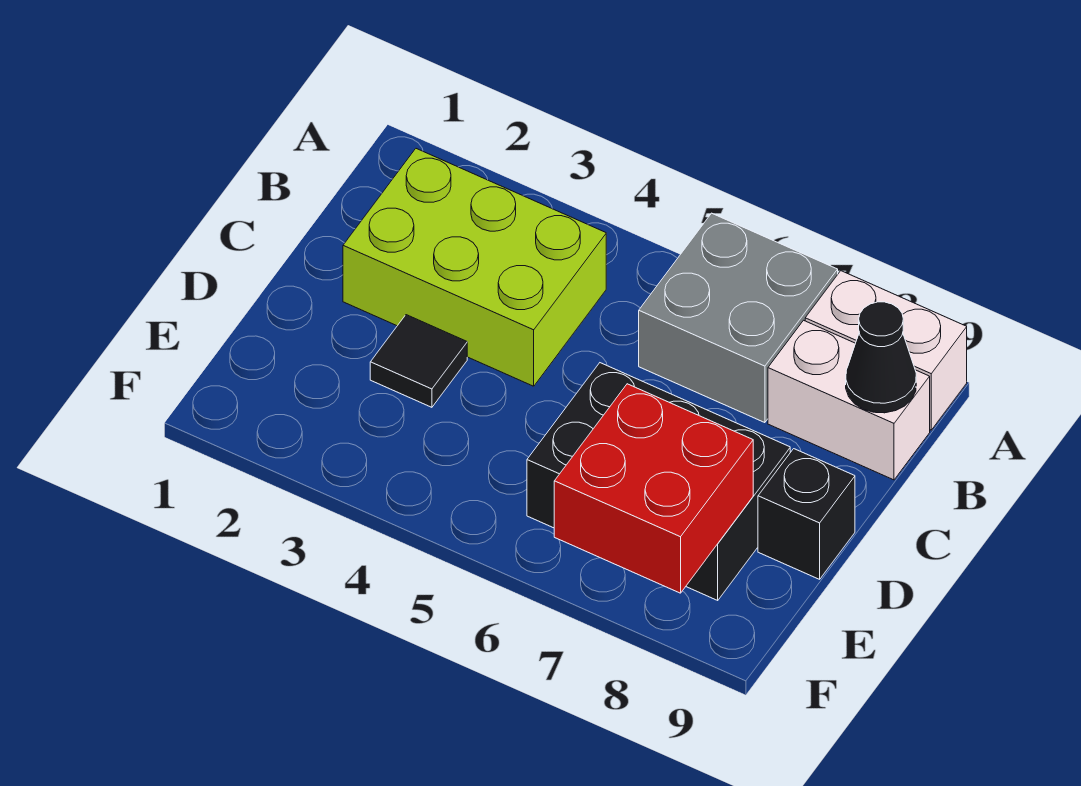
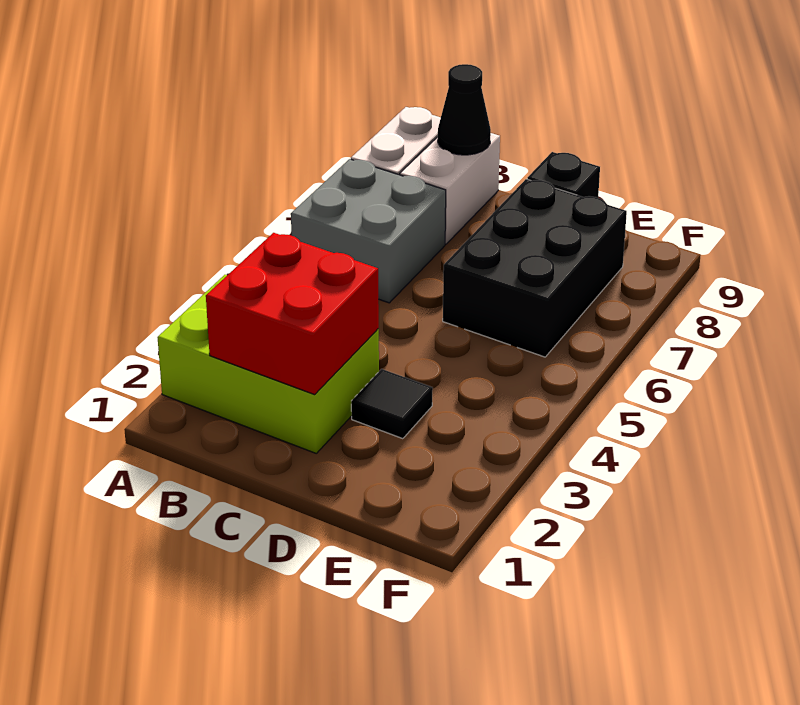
lime 2x3 brick [343,149,606,386] -> lime 2x3 brick turned to [157,275,379,453]
red 2x2 brick [554,384,753,593] -> red 2x2 brick moved to [206,233,379,395]

